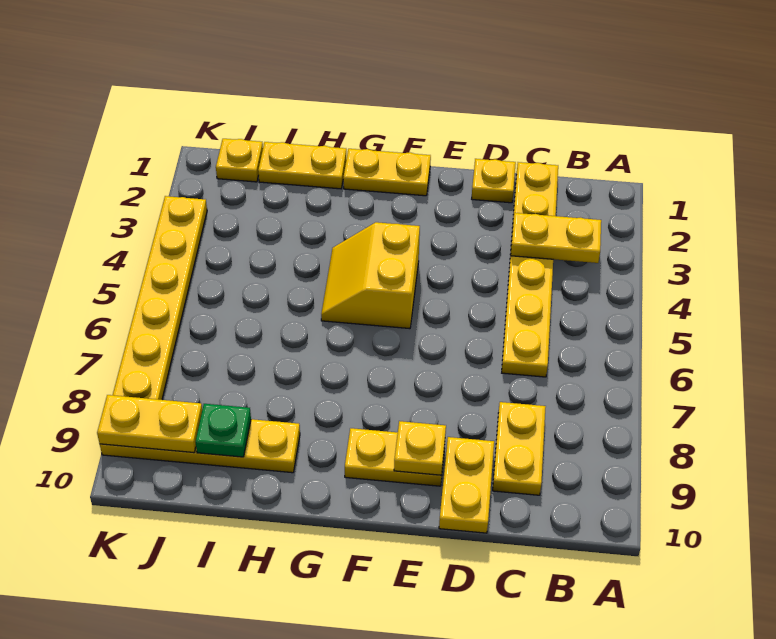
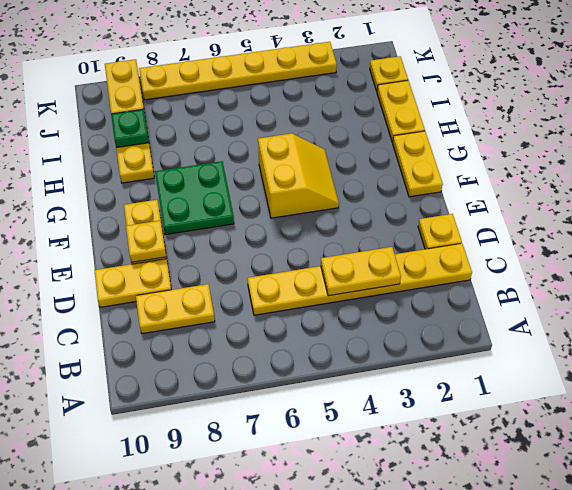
yellow 1x2 plate [511,213,601,263] -> yellow 1x2 plate turned to [321,247,401,296]
yellow 2x2 slope [321,222,420,329] -> yellow 2x2 slope turned to [258,133,339,218]
none -> green 2x2 plate [155,161,234,235]

